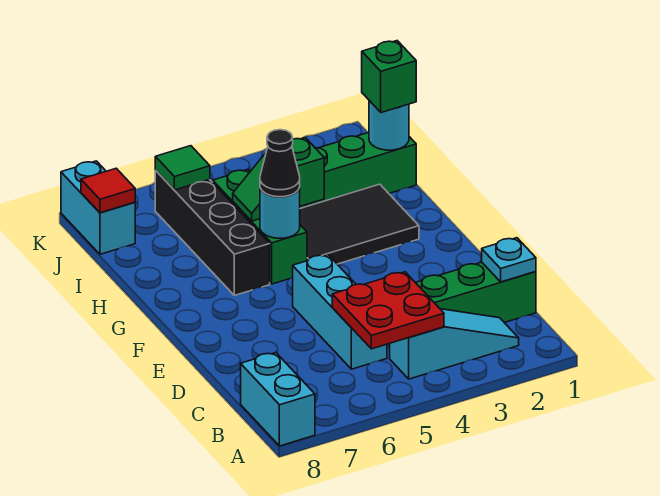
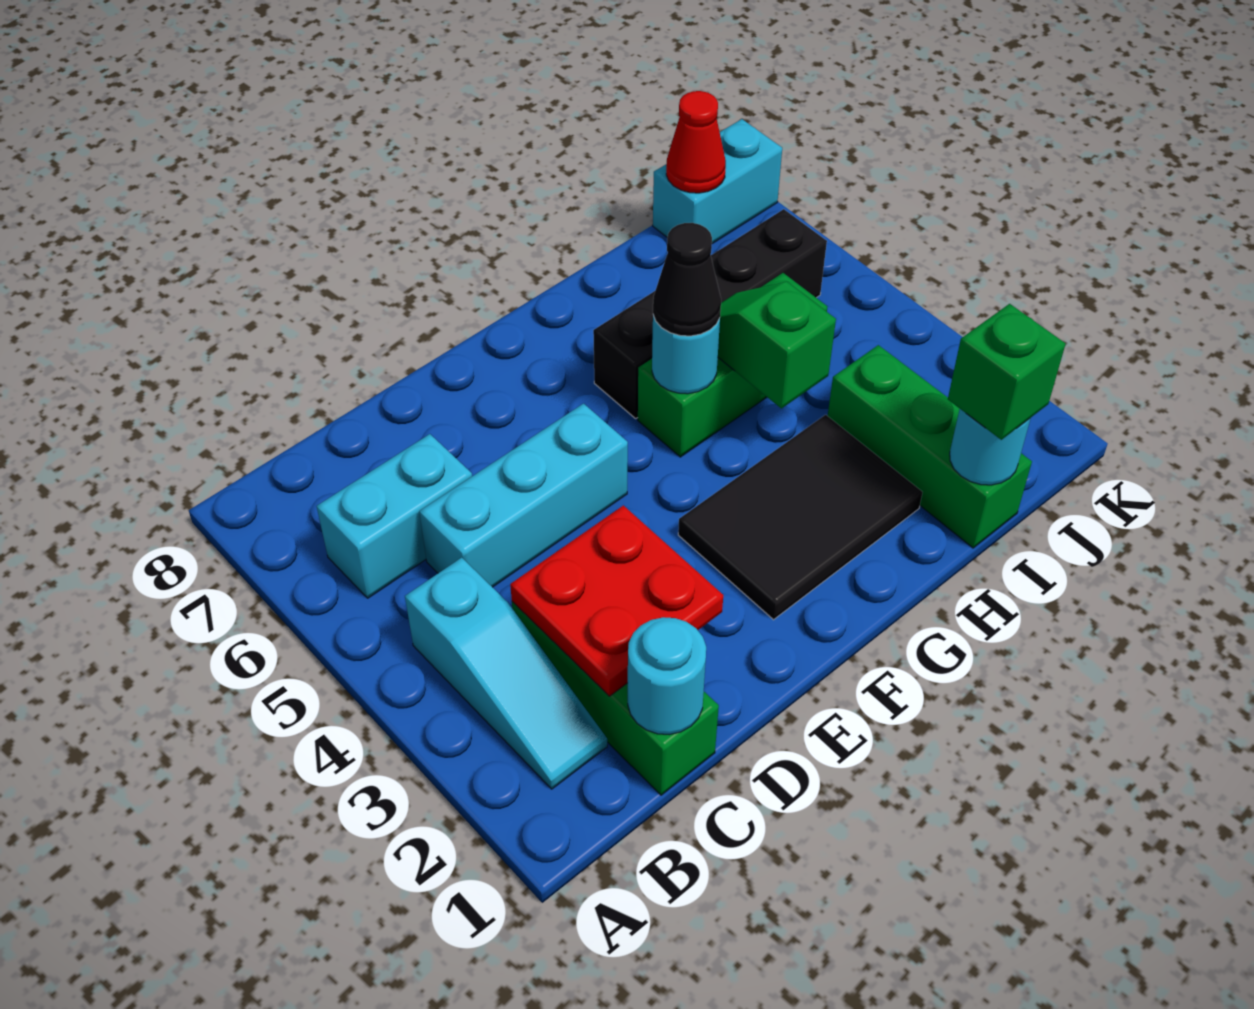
cyan 1x2 brick [241,353,315,446] -> cyan 1x2 brick moved to [317,434,472,598]
red 2x2 plate [332,272,444,349] -> red 2x2 plate moved to [510,505,723,696]
cyan 1x1 plate [482,238,536,282] -> cyan 1x1 round brick [628,617,706,735]
black 2x3 tile [300,184,419,264] -> black 2x3 tile turned to [678,415,923,620]
green 1x1 tile [155,146,210,190] -> none
red 1x1 tile [81,168,135,213] -> red 1x1 cone [666,91,726,193]

